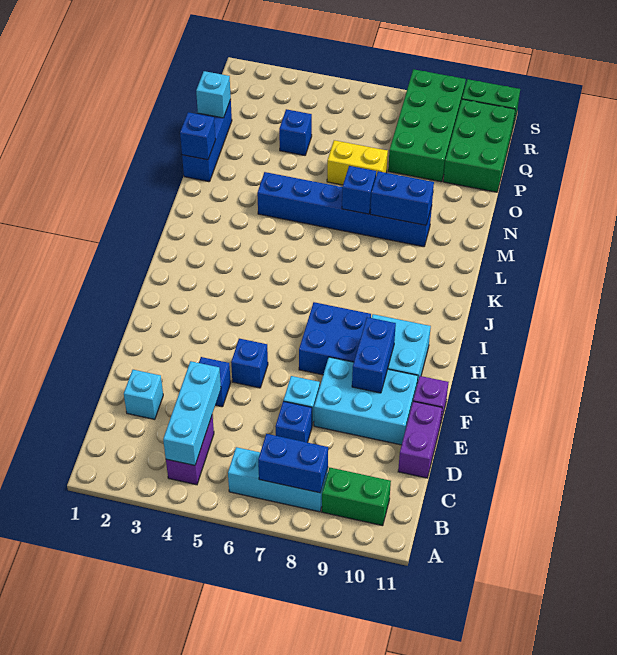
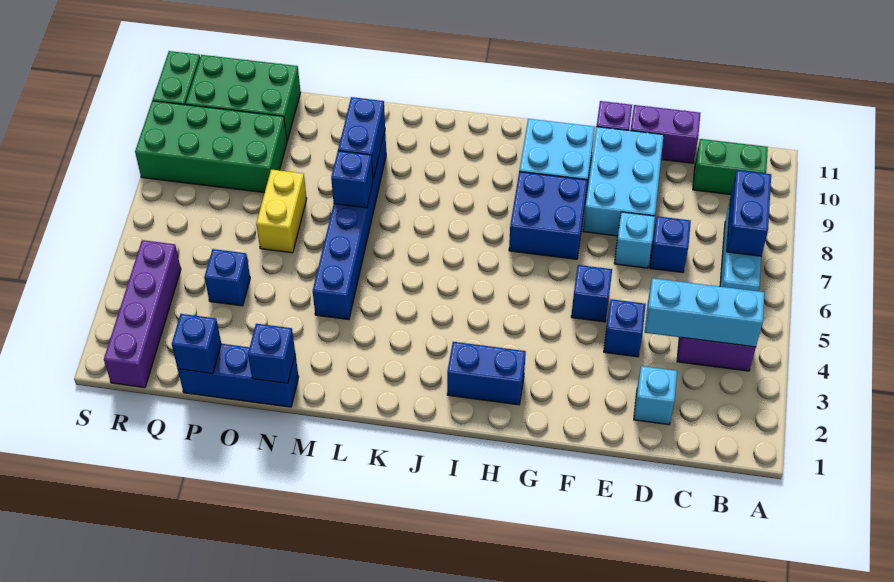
green 1x2 brick [322,468,391,526] -> green 1x2 brick turned to [693,139,768,195]
blue 1x2 brick [352,317,396,393] -> blue 1x2 brick moved to [447,342,526,405]
cyan 1x1 brick [196,71,231,118] -> blue 1x1 brick [172,314,221,374]
none -> purple 1x4 brick [104,240,181,388]

